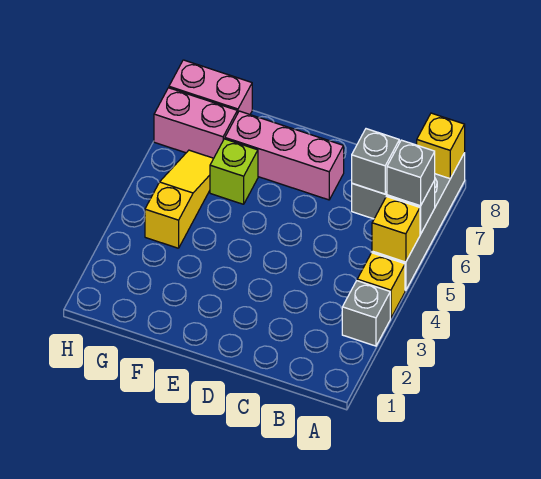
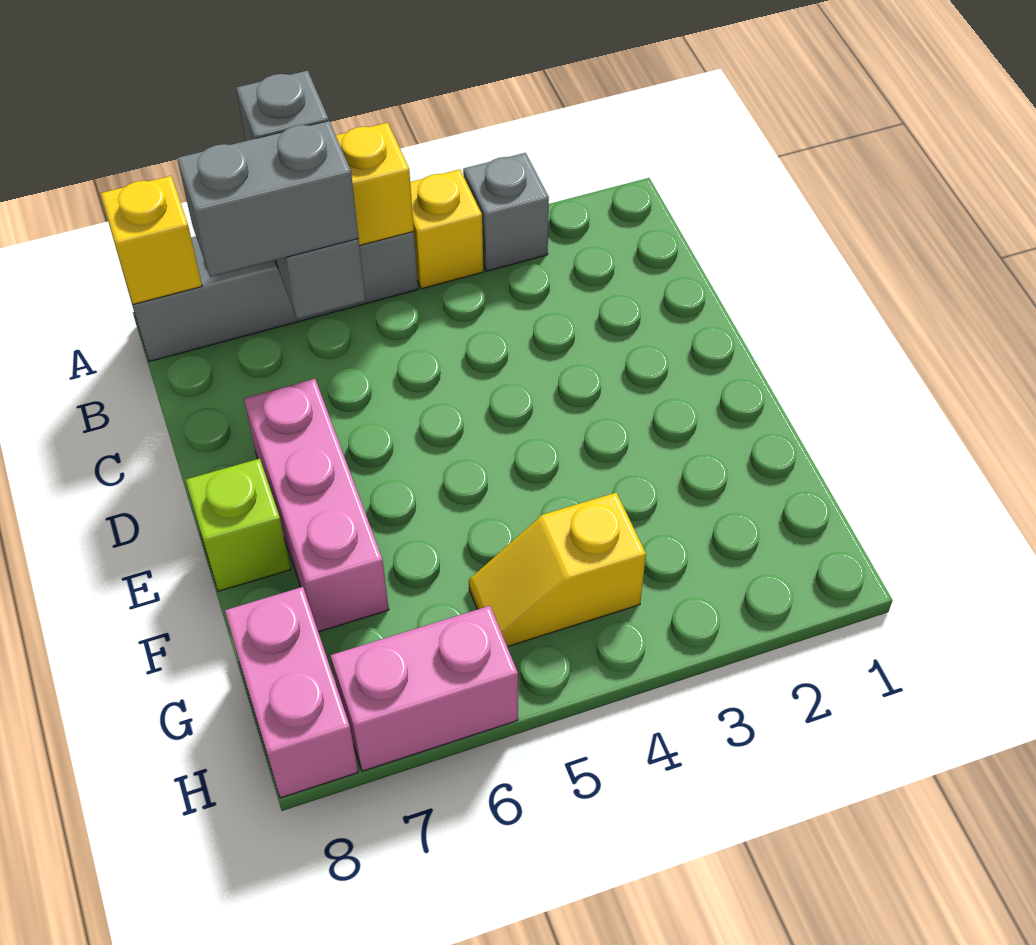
grey 1x1 brick [352,129,399,194] -> grey 1x2 brick [177,121,359,277]
lime 1x1 brick [210,139,258,204] -> lime 1x1 brick moved to [186,459,291,591]
yellow 1x3 slope [145,150,214,248] -> yellow 1x2 slope [469,493,646,647]
pink 1x2 brick [154,88,237,158] -> pink 1x2 brick turned to [330,606,518,771]

